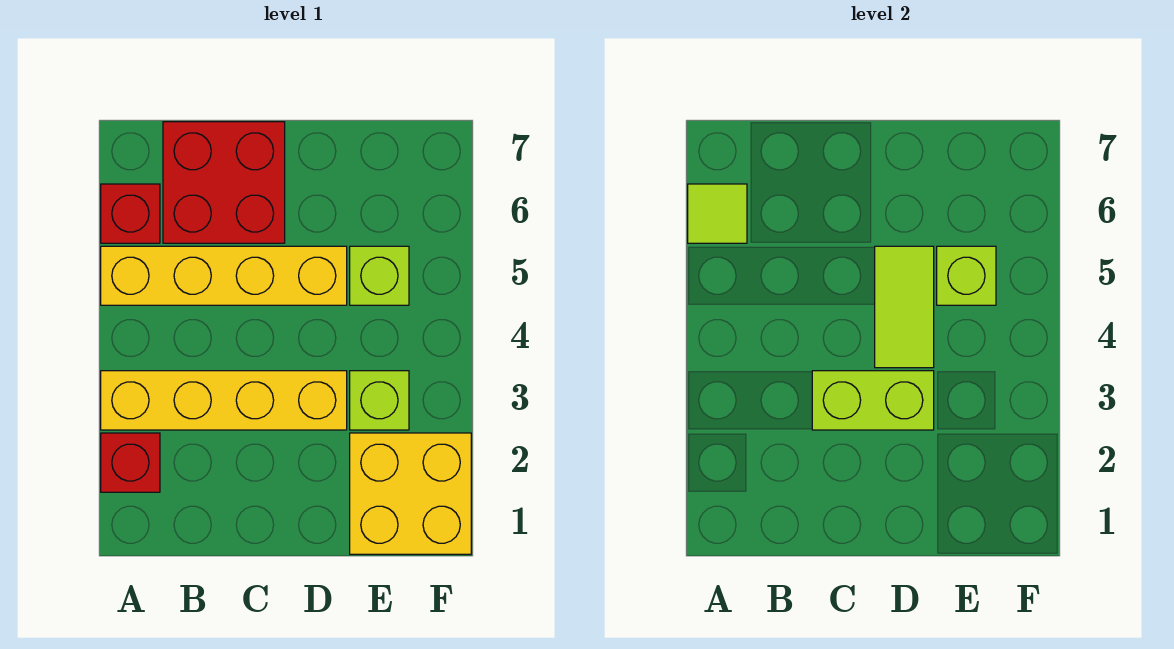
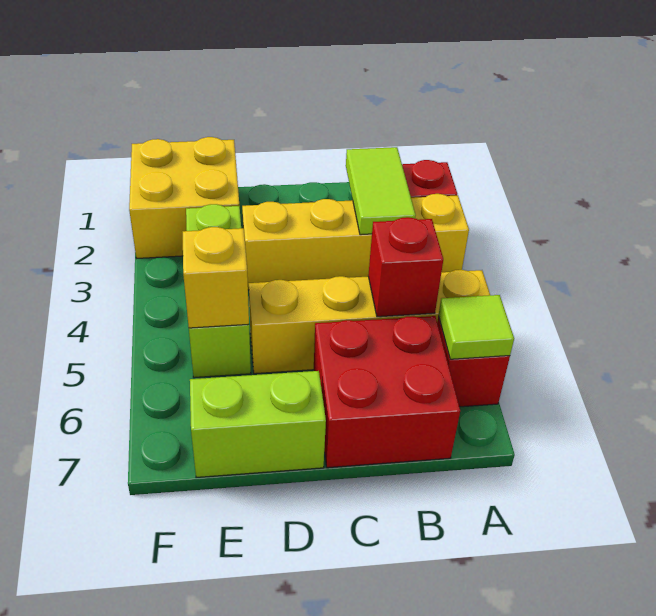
none -> red 1x1 brick [368,217,443,317]
lime 1x2 brick [812,371,934,430] -> lime 1x2 brick moved to [190,371,326,477]
lime 1x2 tile [875,246,934,368] -> lime 1x2 tile moved to [346,147,416,235]
lime 1x1 brick [937,246,996,305] -> yellow 1x1 brick [183,227,249,328]

